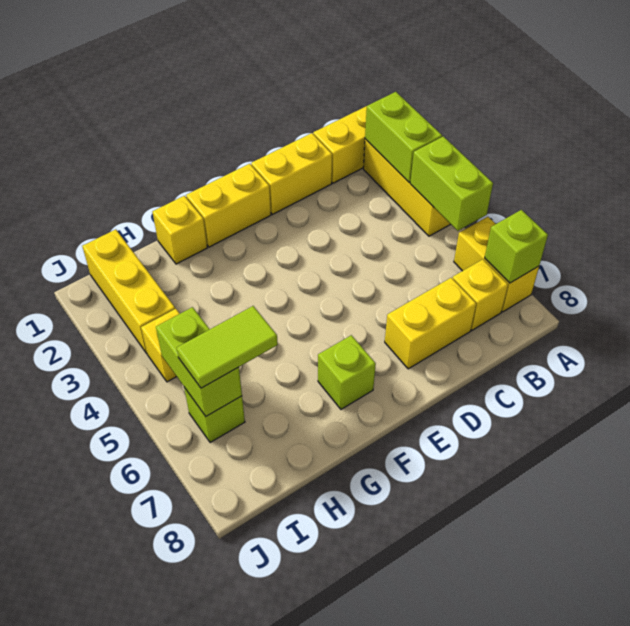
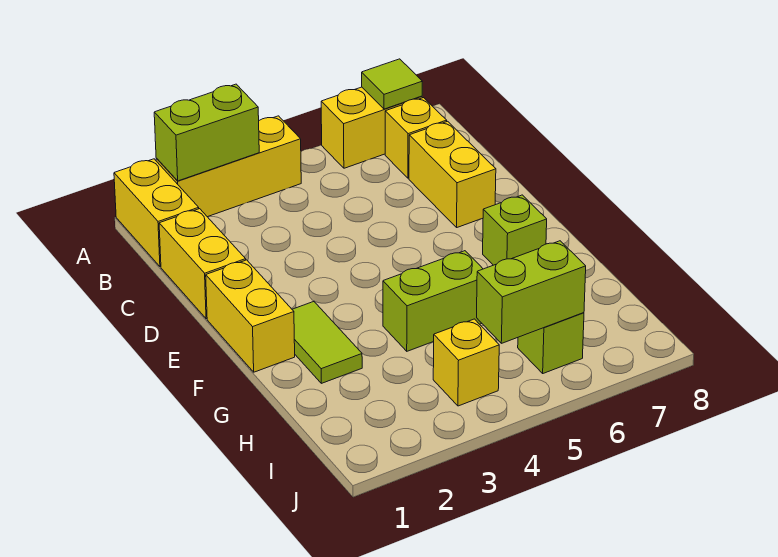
lime 1x2 brick [410,136,493,231] -> lime 1x2 brick moved to [383,251,483,351]
lime 1x1 brick [485,210,548,283] -> lime 1x1 tile [362,59,422,109]
yellow 1x1 brick [152,196,207,264] -> none
lime 1x2 tile [177,306,278,388] -> lime 1x2 tile moved to [292,302,362,383]
yellow 1x3 brick [82,229,175,353] -> none

